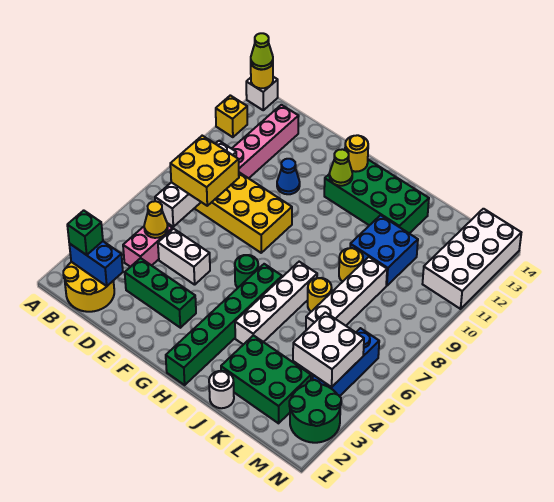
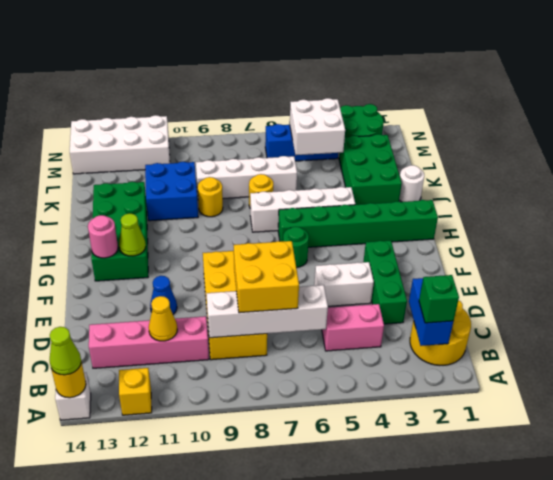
yellow 1x1 cone [144,201,168,238] -> yellow 1x1 cone moved to [149,296,177,341]
white 1x2 brick [158,229,210,285] -> white 1x2 brick turned to [314,262,374,306]
yellow 1x1 round brick [345,135,368,172] -> pink 1x1 round brick [88,215,118,258]

